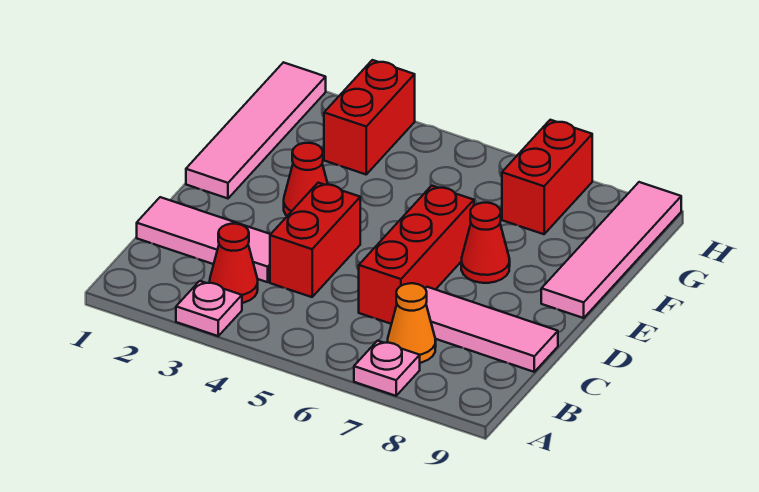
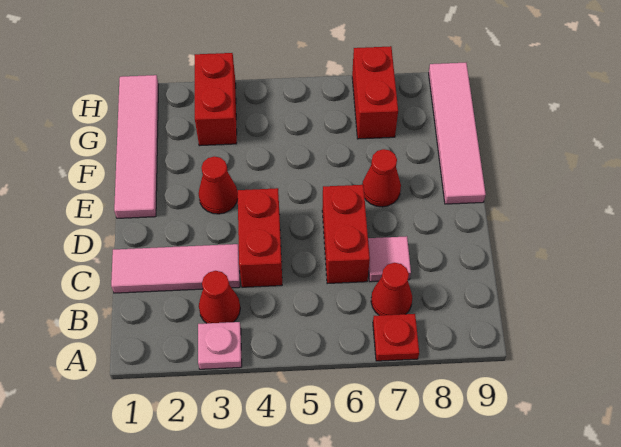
pink 1x1 plate [354,341,420,396] -> red 1x1 plate [373,314,419,361]
orange 1x1 cone [387,283,436,363] -> red 1x1 cone [371,263,412,315]
red 1x3 brick [359,186,474,324] -> red 1x2 brick [322,185,370,284]
pink 1x3 tile [425,287,558,372] -> pink 1x1 tile [368,236,411,282]

